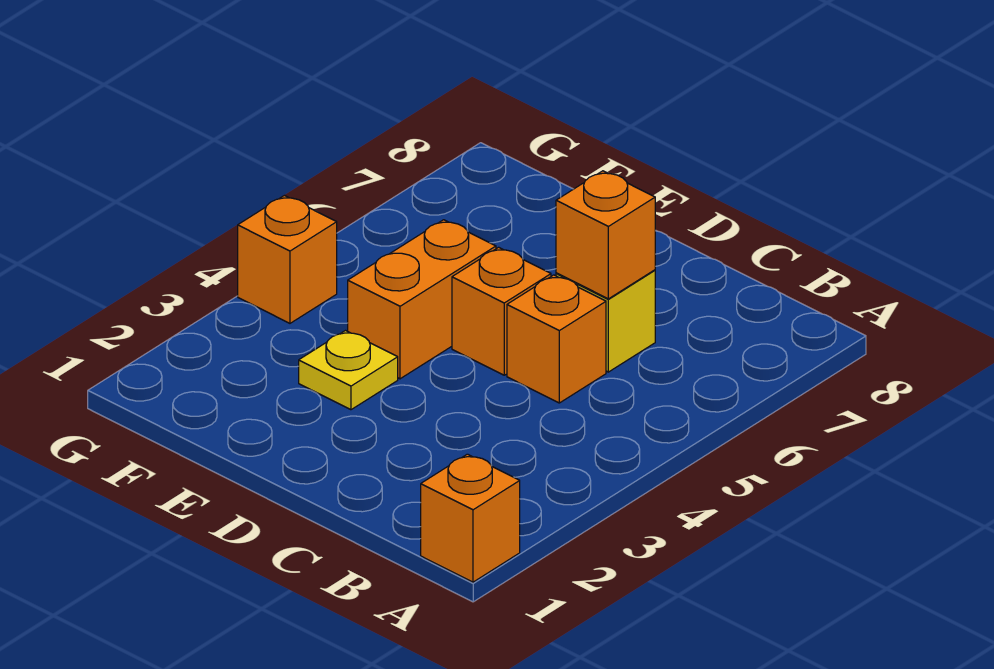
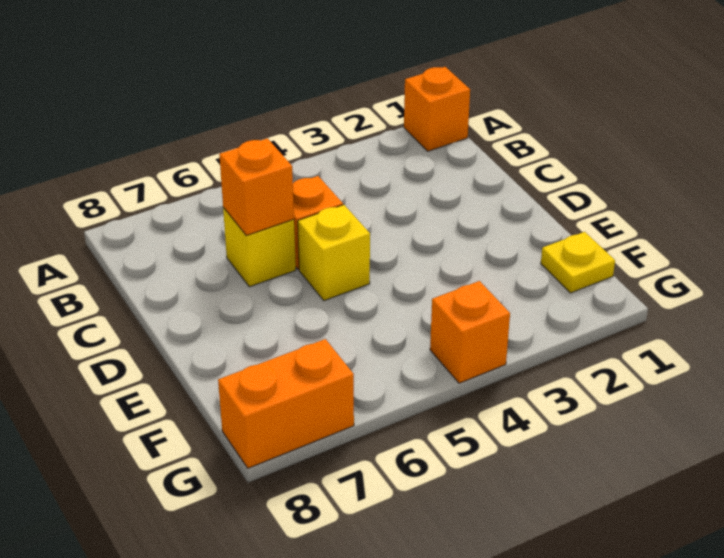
orange 1x1 brick [452,247,551,375] -> yellow 1x1 brick [298,205,370,301]
yellow 1x1 plate [299,331,398,410] -> yellow 1x1 plate moved to [541,232,615,293]
orange 1x2 brick [348,220,496,379] -> orange 1x2 brick moved to [218,339,354,468]

